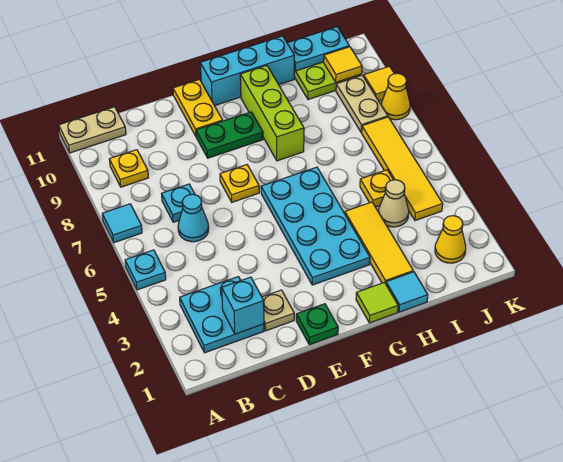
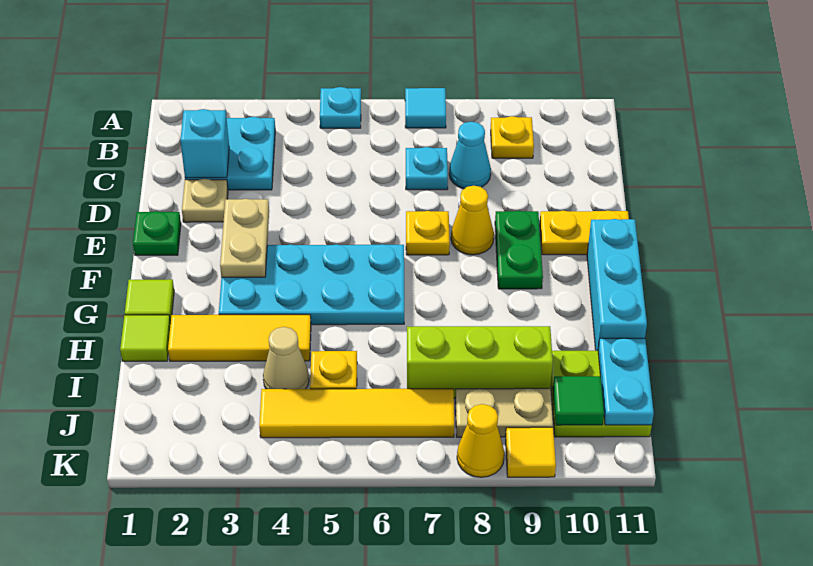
tan 1x2 plate [59,107,126,153] -> tan 1x2 plate moved to [220,199,269,277]
cyan 1x1 cone [178,194,209,242] -> cyan 1x1 cone moved to [449,122,491,189]
lime 1x3 brick [240,66,304,161] -> lime 1x3 brick moved to [407,326,553,398]
cyan 1x1 tile [386,272,428,312] -> lime 1x1 tile [120,315,170,361]
yellow 1x1 cone [435,216,466,263] -> yellow 1x1 cone moved to [451,186,494,255]
yellow 1x1 tile [324,47,362,82] -> green 1x1 tile [553,376,604,425]

